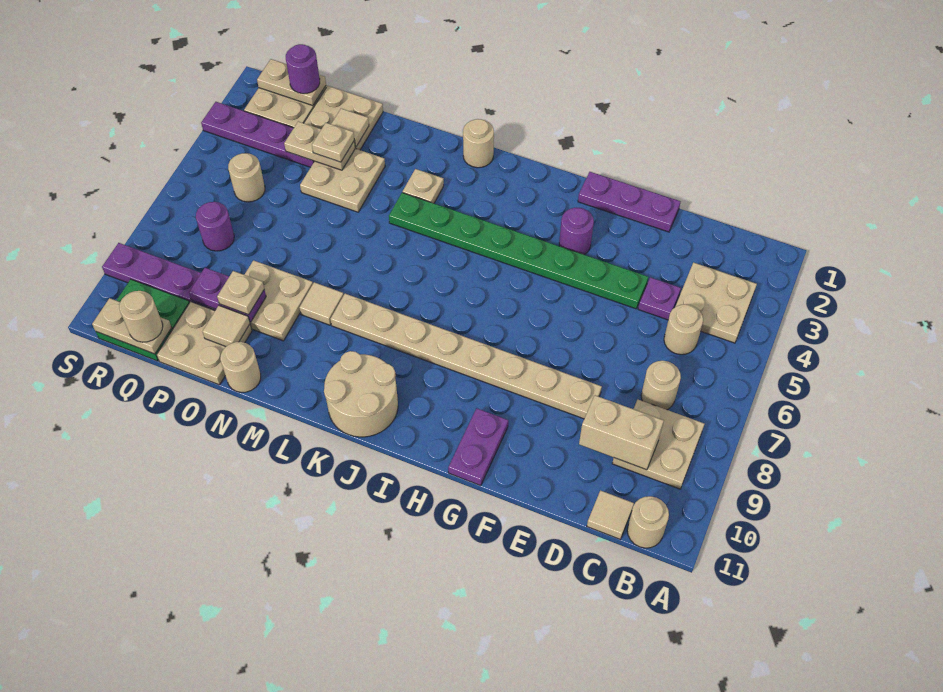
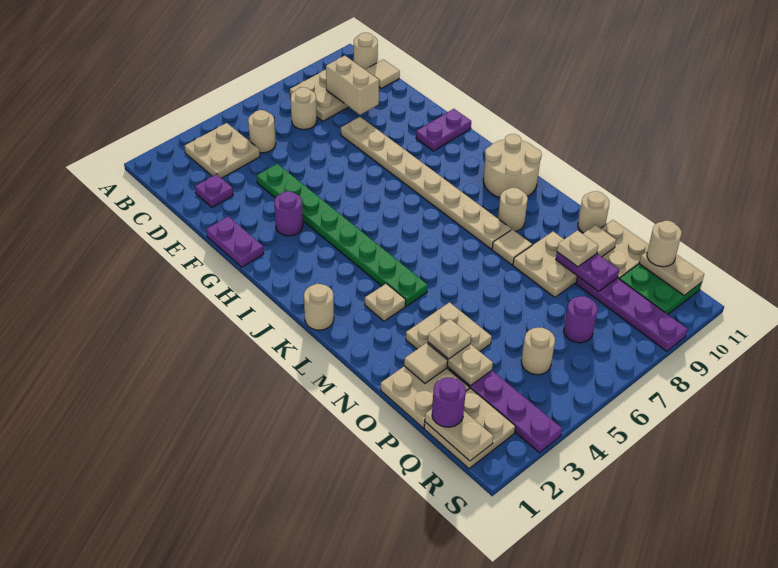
purple 1x1 plate [638,277,681,320] -> purple 1x1 plate moved to [195,174,233,208]
purple 1x3 plate [578,172,681,232] -> purple 1x2 plate [206,216,264,267]
none -> tan 1x1 round brick [498,188,528,231]

